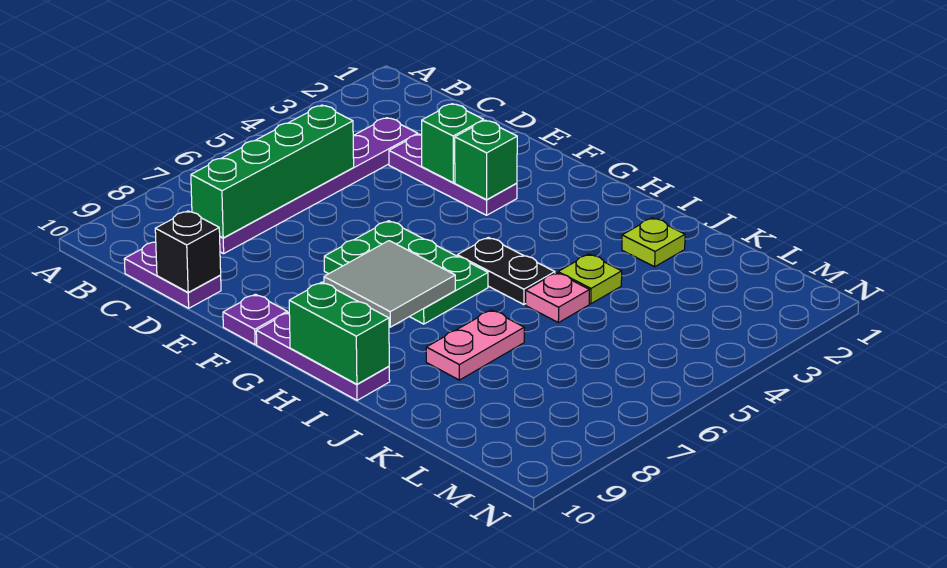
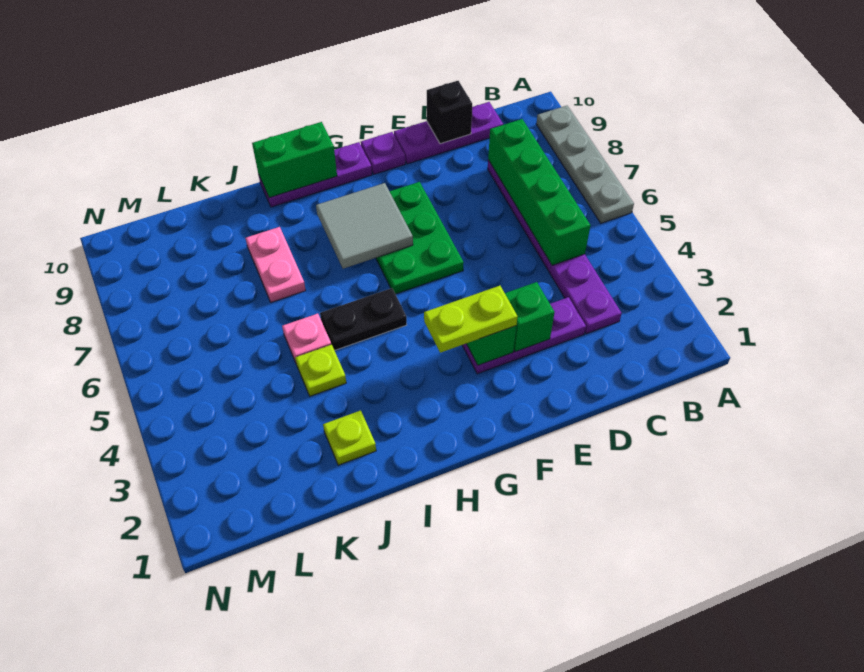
none -> grey 1x4 plate [536,106,634,223]
purple 1x2 plate [124,242,221,308] -> purple 1x3 plate [394,102,503,164]
none -> lime 1x2 plate [424,286,518,353]
green 2x3 plate [324,221,488,324] -> green 2x3 plate turned to [376,182,464,294]

